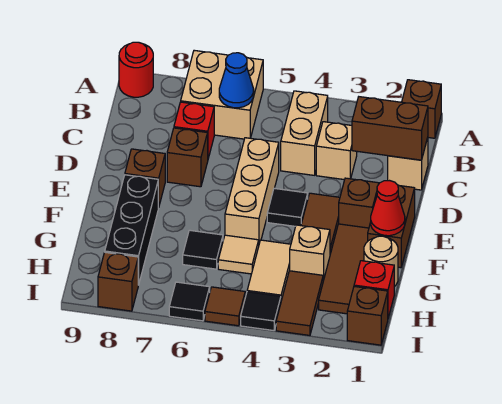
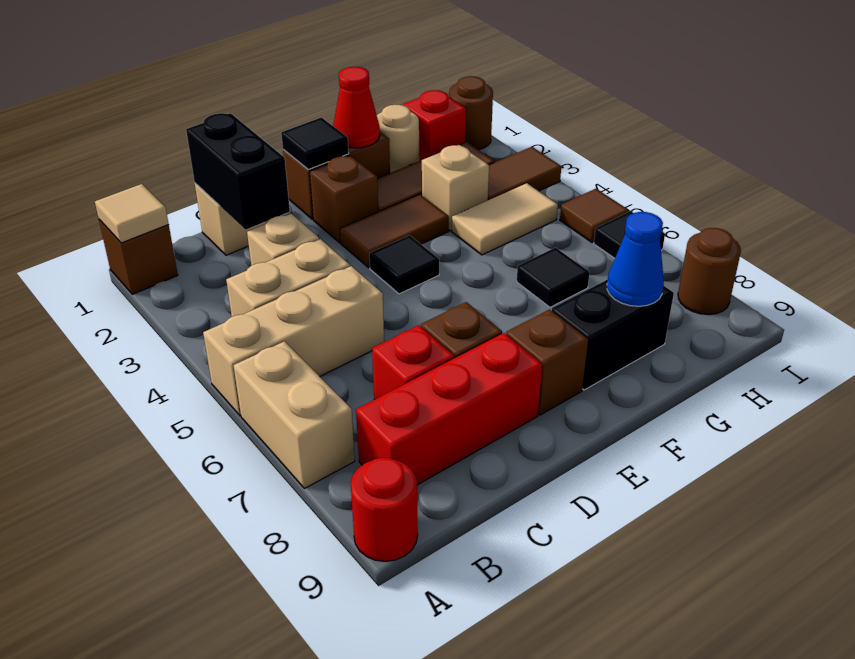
tan 2x2 brick [181,50,263,139] -> tan 1x2 brick [234,341,355,488]
blue 1x1 cone [219,53,254,108] -> blue 1x1 cone moved to [607,212,664,306]
none -> red 1x3 brick [356,333,542,485]
brown 1x2 brick [352,97,428,160] -> black 1x2 brick [186,113,290,229]
tan 1x3 brick [225,138,279,243] -> tan 1x3 brick moved to [203,266,384,416]
black 1x3 brick [105,175,159,285] -> black 1x2 brick [552,279,674,390]
tan 1x1 tile [218,235,259,274] -> tan 1x1 tile moved to [95,184,169,243]
brown 1x1 brick [347,286,388,345] -> brown 1x1 round brick [449,76,493,150]
black 1x1 tile [241,292,281,331] -> black 1x1 tile moved to [281,117,349,169]
brown 1x1 brick [98,252,138,311] -> brown 1x1 round brick [678,228,741,315]

